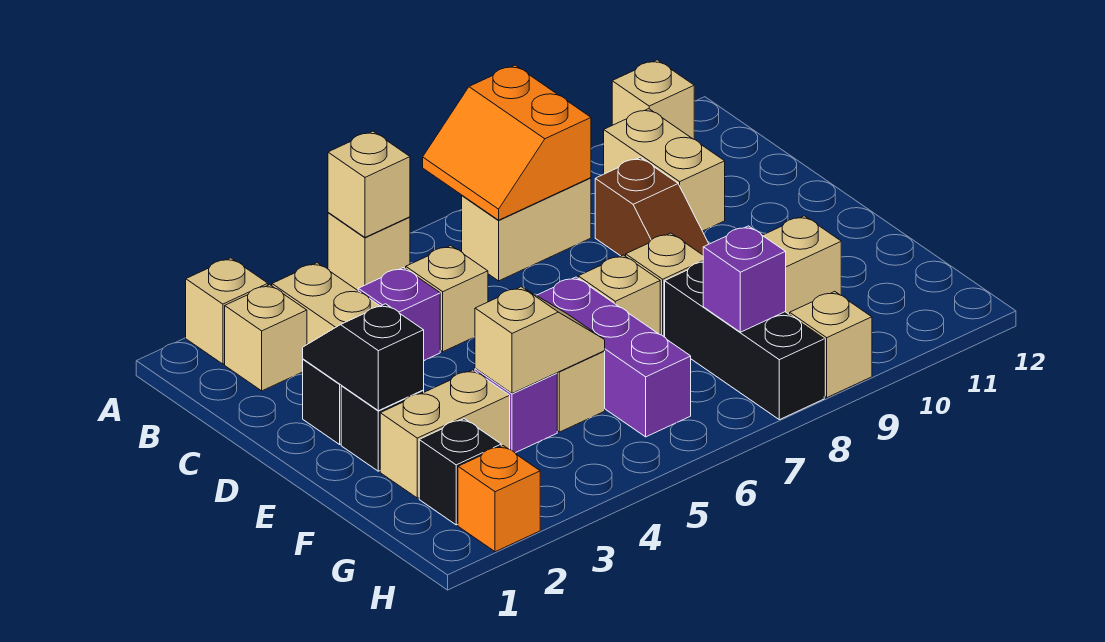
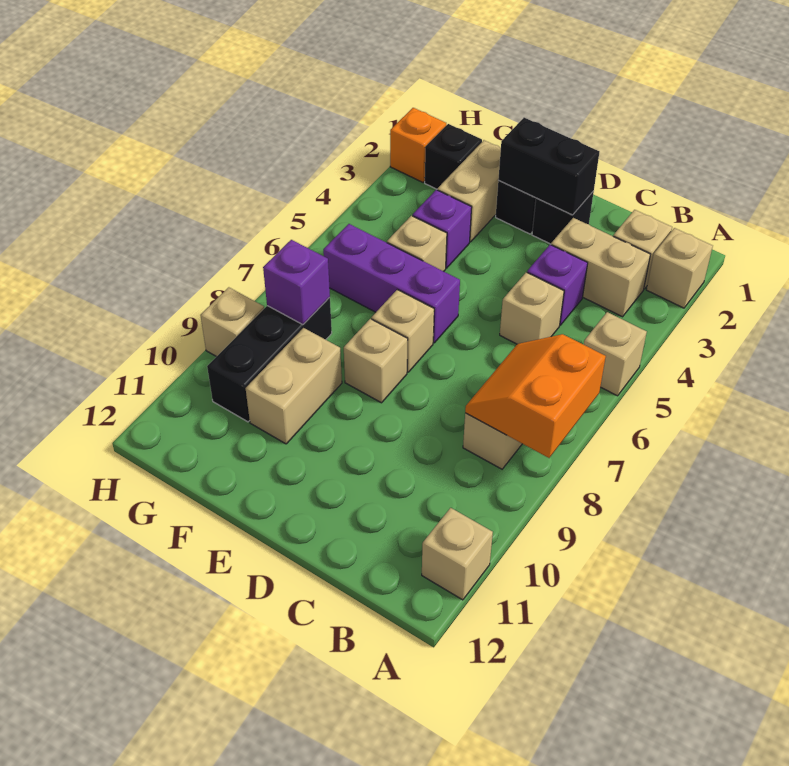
tan 1x1 brick [328,131,410,237] -> none
orange 2x2 slope [423,65,591,220] -> orange 2x2 slope turned to [465,334,606,458]
tan 1x2 brick [604,109,725,231] -> none
brown 1x2 slope [595,157,709,256] -> none
black 1x2 slope [303,304,424,411] -> black 1x2 brick [498,118,600,215]
tan 1x2 slope [475,287,605,393] -> none
black 1x3 brick [665,262,824,420] -> black 1x3 brick turned to [207,297,332,422]

